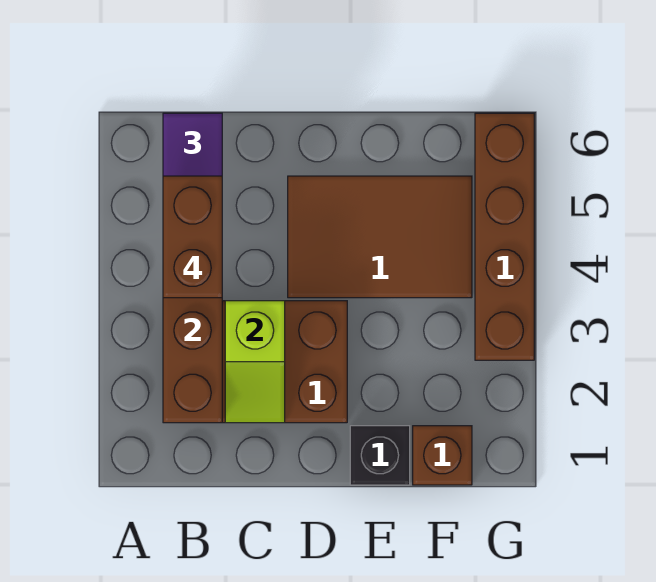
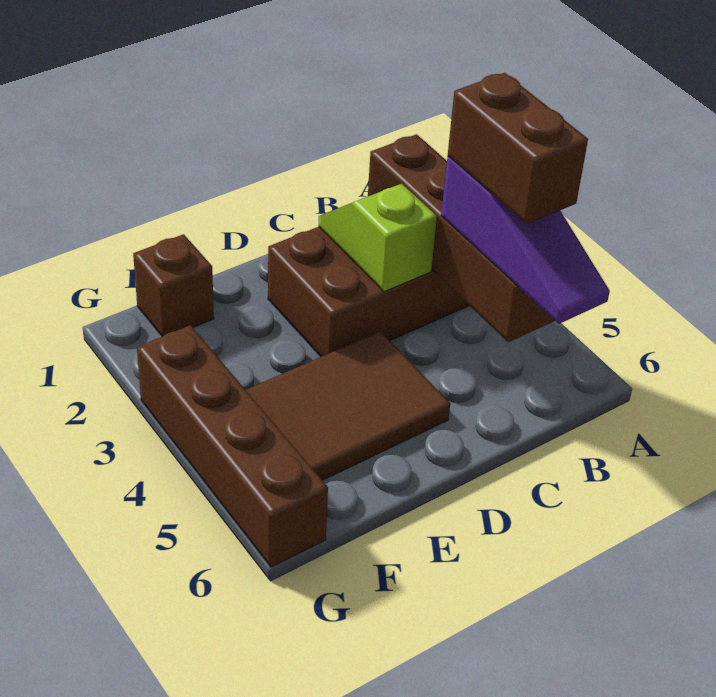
black 1x1 brick [350,426,410,485] -> none

